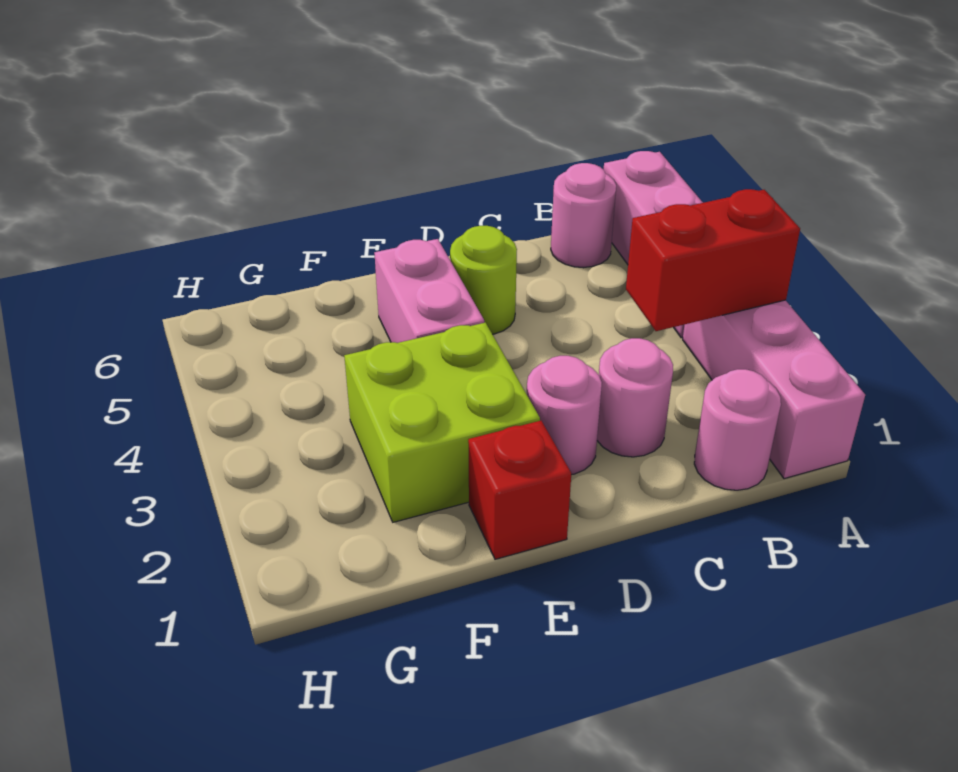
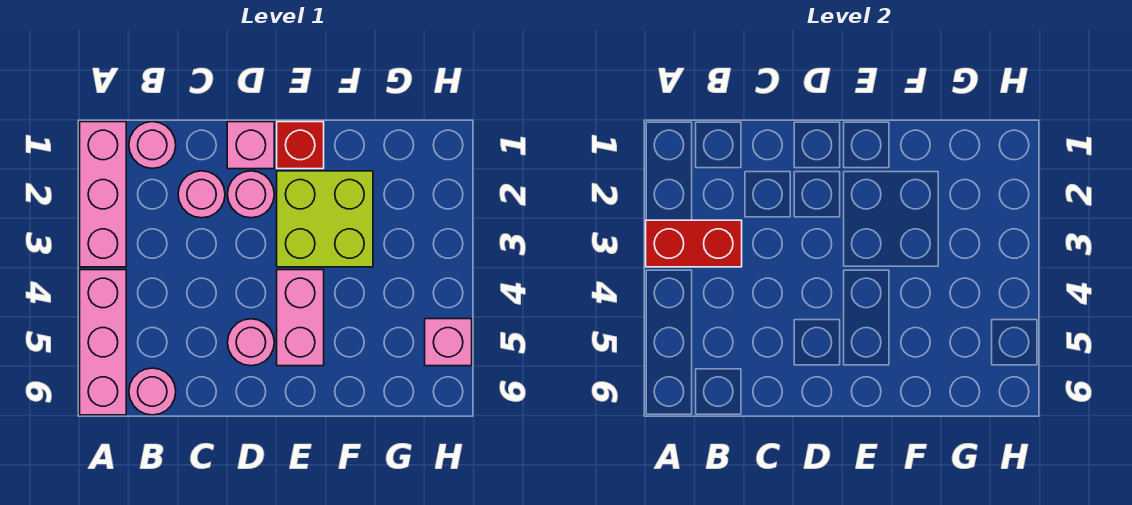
none -> pink 1x1 brick [227,122,274,169]
lime 1x1 round brick [450,226,517,334] -> pink 1x1 round brick [228,319,274,366]
none -> pink 1x1 brick [425,319,472,366]

